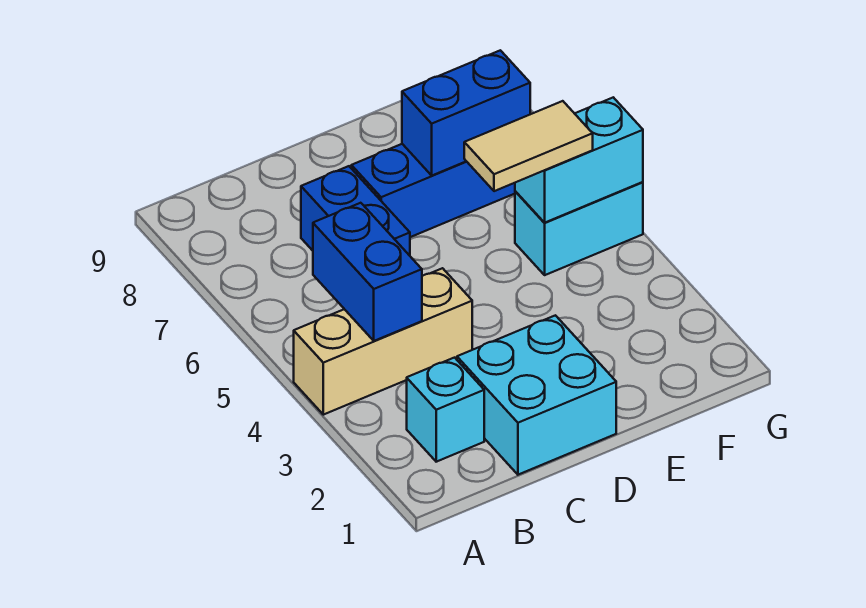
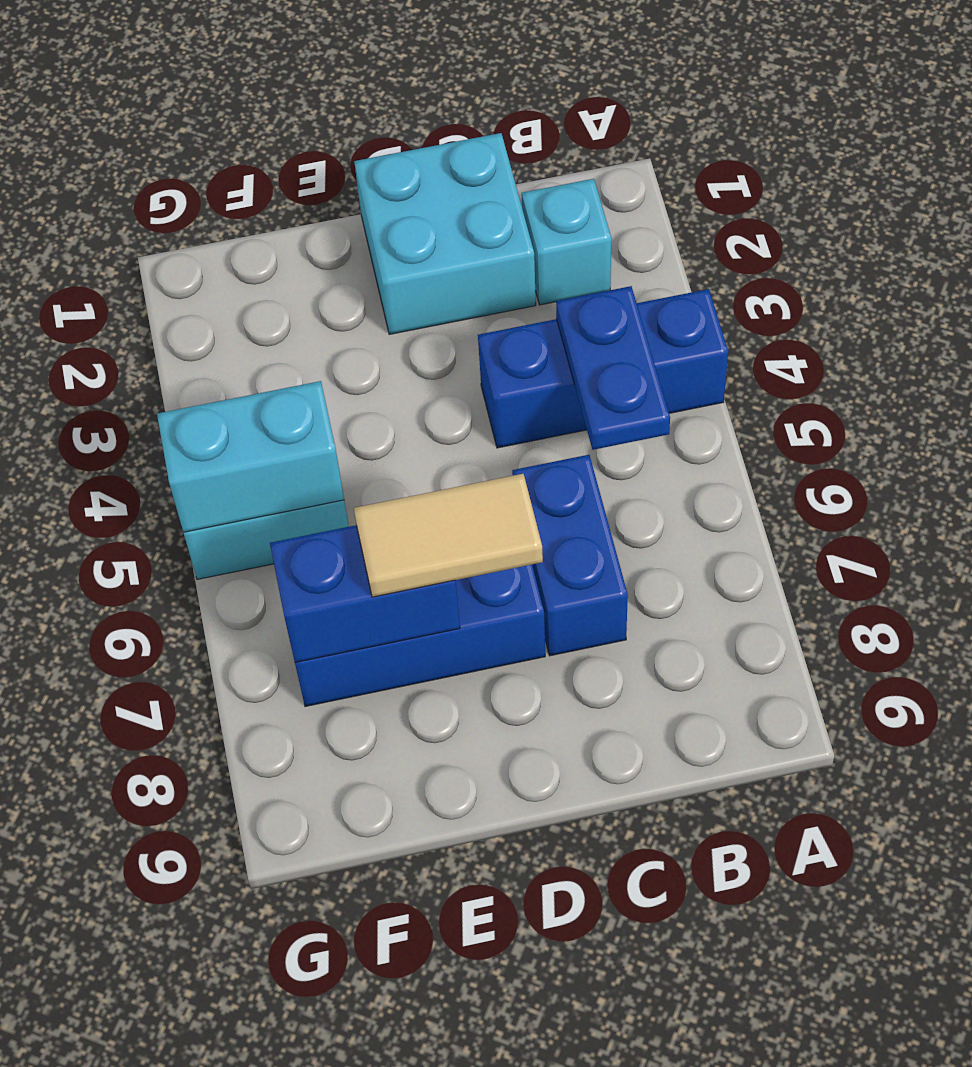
tan 1x3 brick [294,268,472,415] -> blue 1x3 brick [478,289,728,448]
blue 1x2 brick [313,203,422,341] -> blue 1x2 plate [556,286,670,450]
tan 1x2 tile [464,101,593,191] -> tan 1x2 tile moved to [354,474,543,597]

